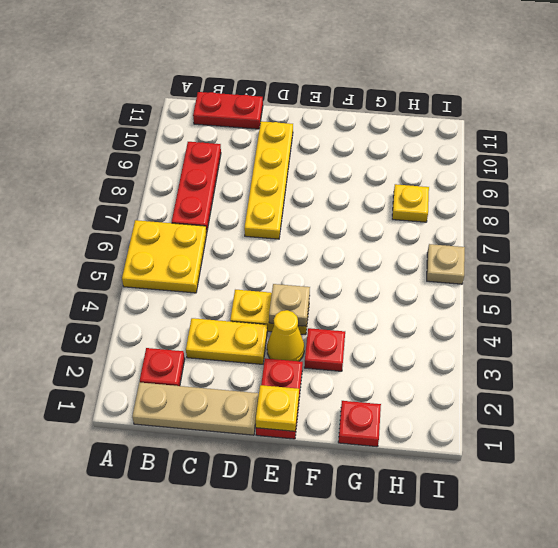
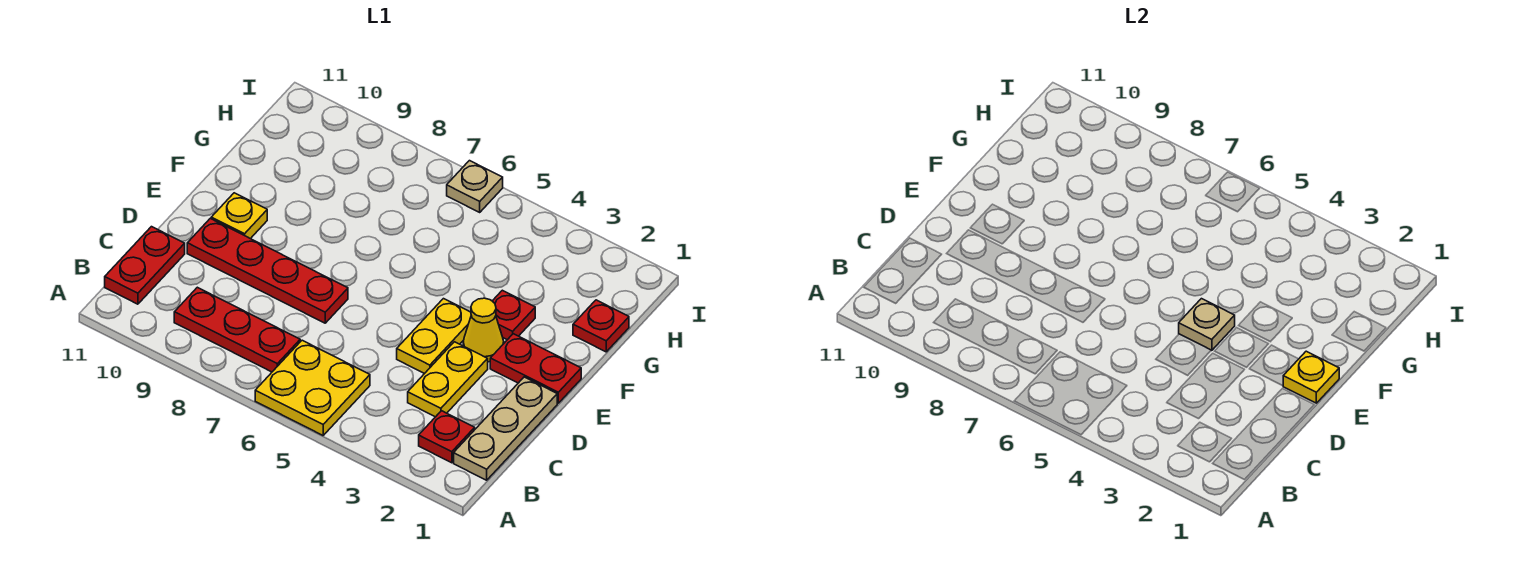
yellow 1x4 plate [244,121,293,239] -> red 1x4 plate [187,218,348,323]
yellow 1x1 plate [392,184,429,222] -> yellow 1x1 plate moved to [211,193,267,239]

